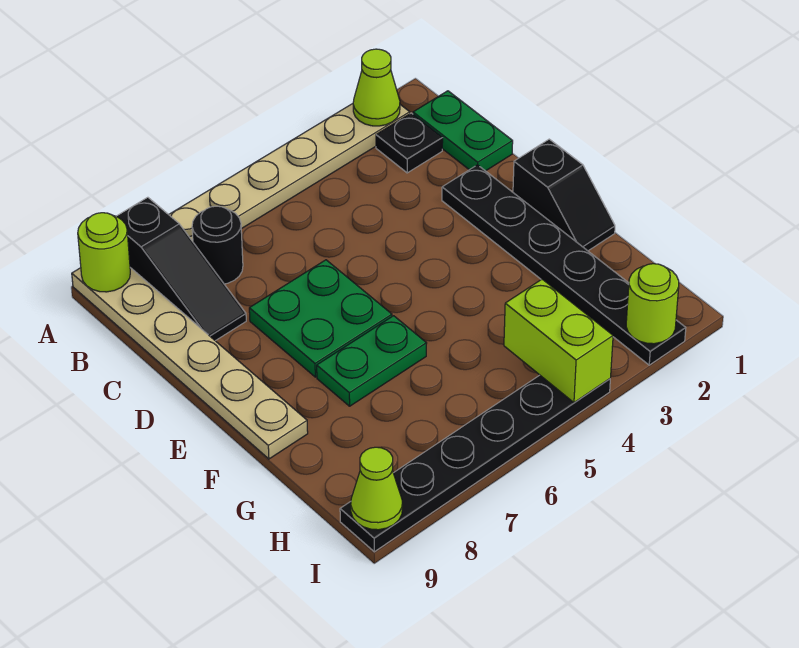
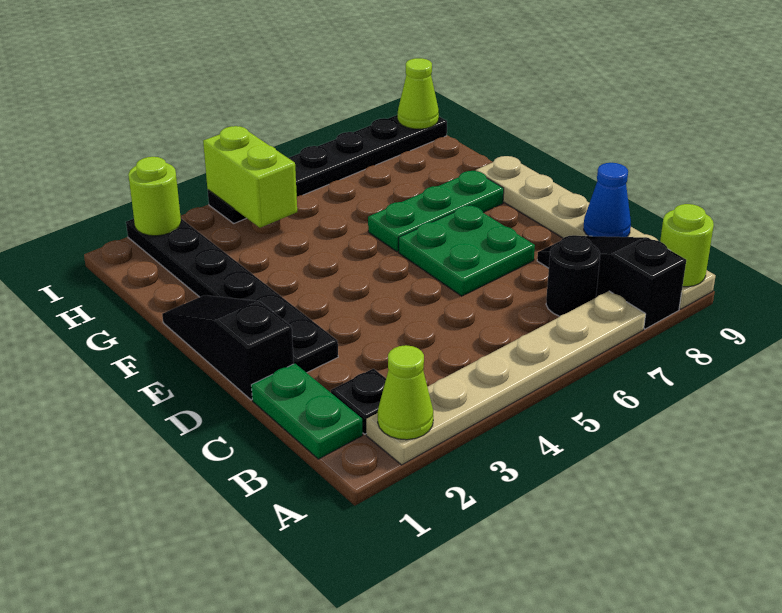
none -> blue 1x1 cone [584,163,631,237]
black 1x2 slope [513,139,615,251] -> black 1x3 slope [162,295,294,400]
green 1x2 plate [317,316,427,406] -> green 1x3 plate [368,171,504,252]

